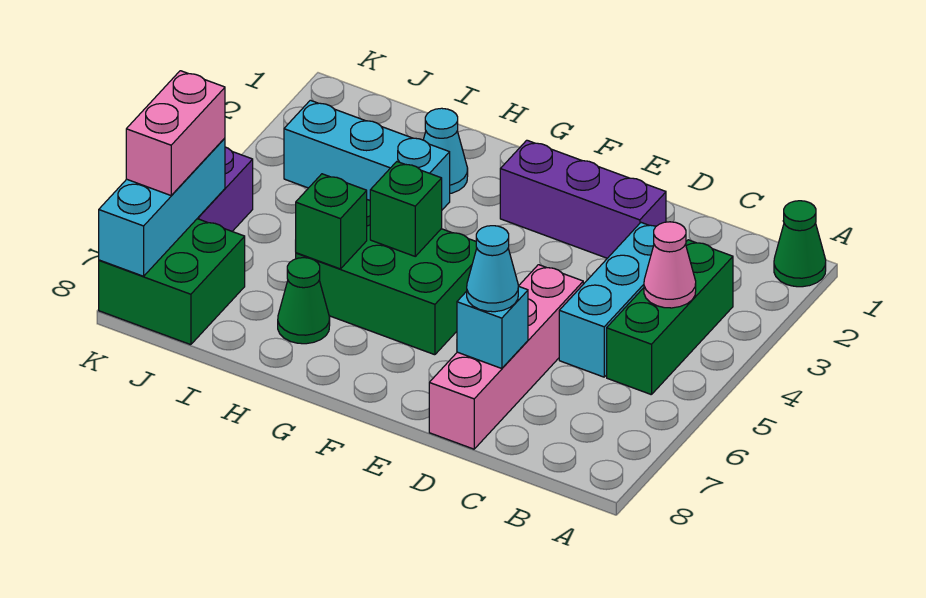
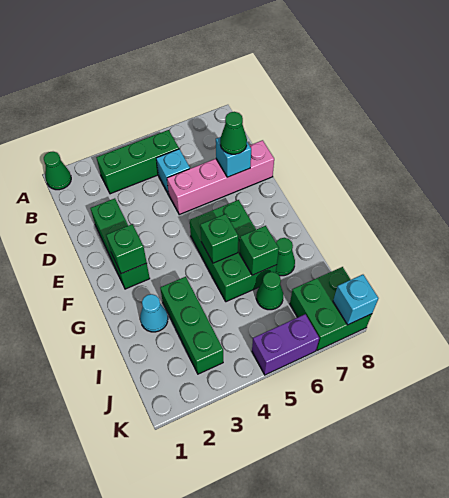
pink 1x1 cone [644,222,696,308] -> none
cyan 1x3 brick [559,223,656,377] -> cyan 1x1 brick [156,149,190,194]
purple 1x3 brick [500,140,666,258] -> green 1x3 brick [90,198,150,289]
cyan 1x1 cone [467,226,518,312] -> green 1x1 cone [220,112,247,154]
none -> green 1x1 brick [106,224,147,274]
cyan 1x3 brick [284,100,450,210] -> green 1x3 brick [160,277,223,374]
none -> green 1x1 cone [256,272,283,310]
cyan 1x3 brick [99,138,225,276] -> cyan 1x1 brick [333,275,378,325]
pink 1x2 brick [126,71,225,195] -> none

